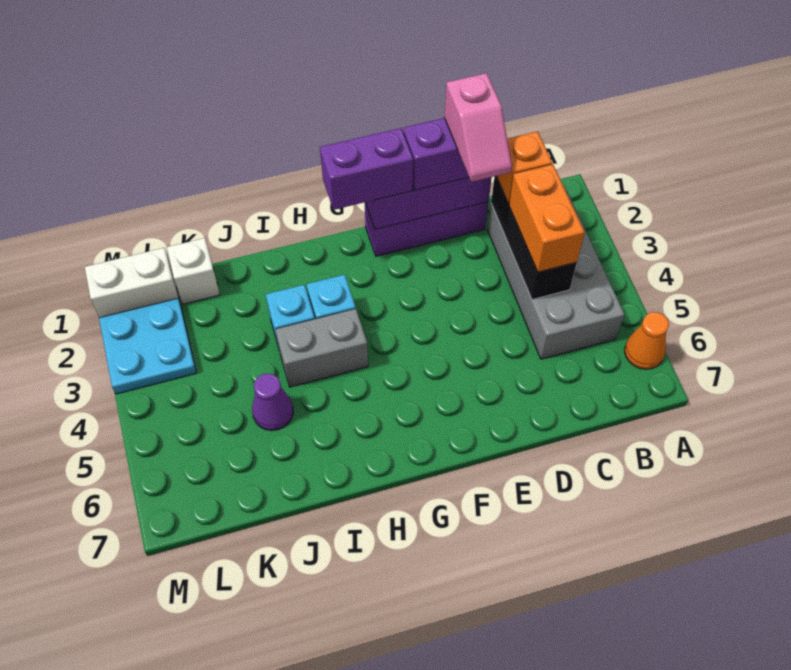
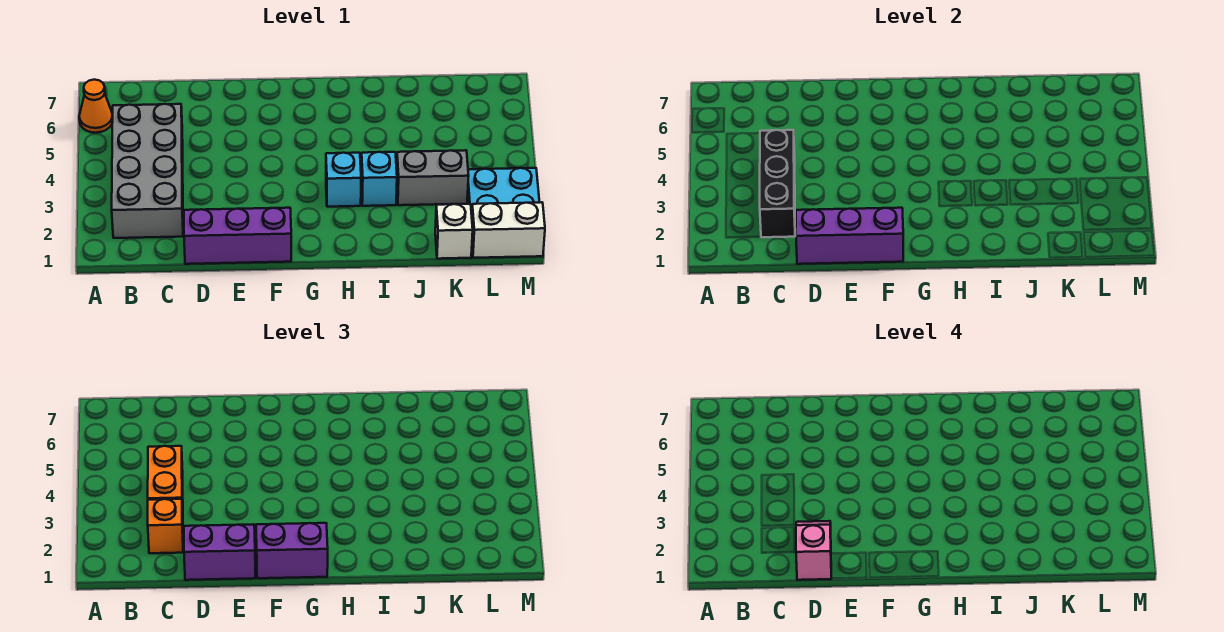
grey 1x2 brick [275,309,368,387] -> grey 1x2 brick moved to [397,150,469,205]
purple 1x1 cone [252,374,293,431] -> none

